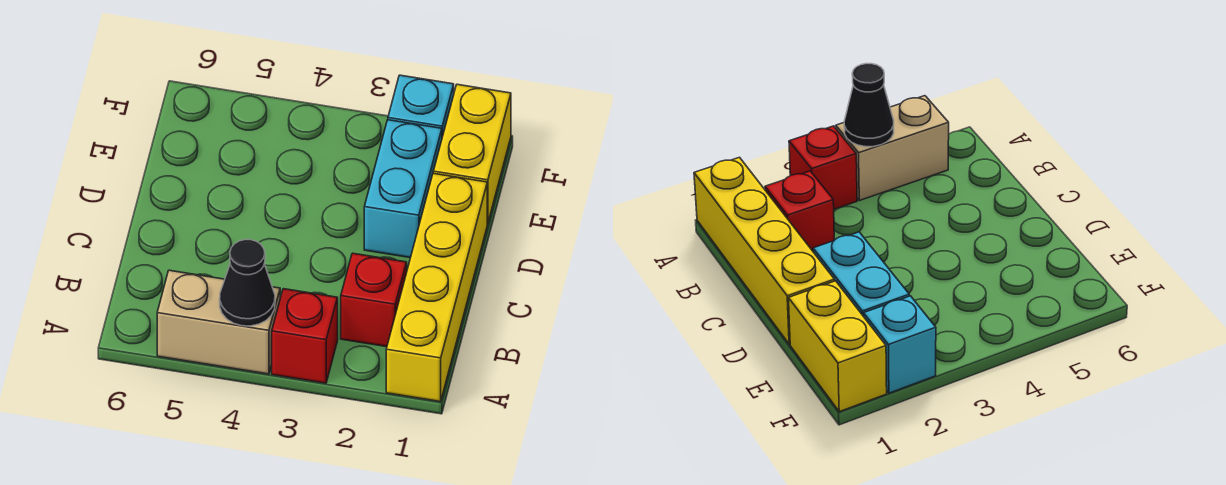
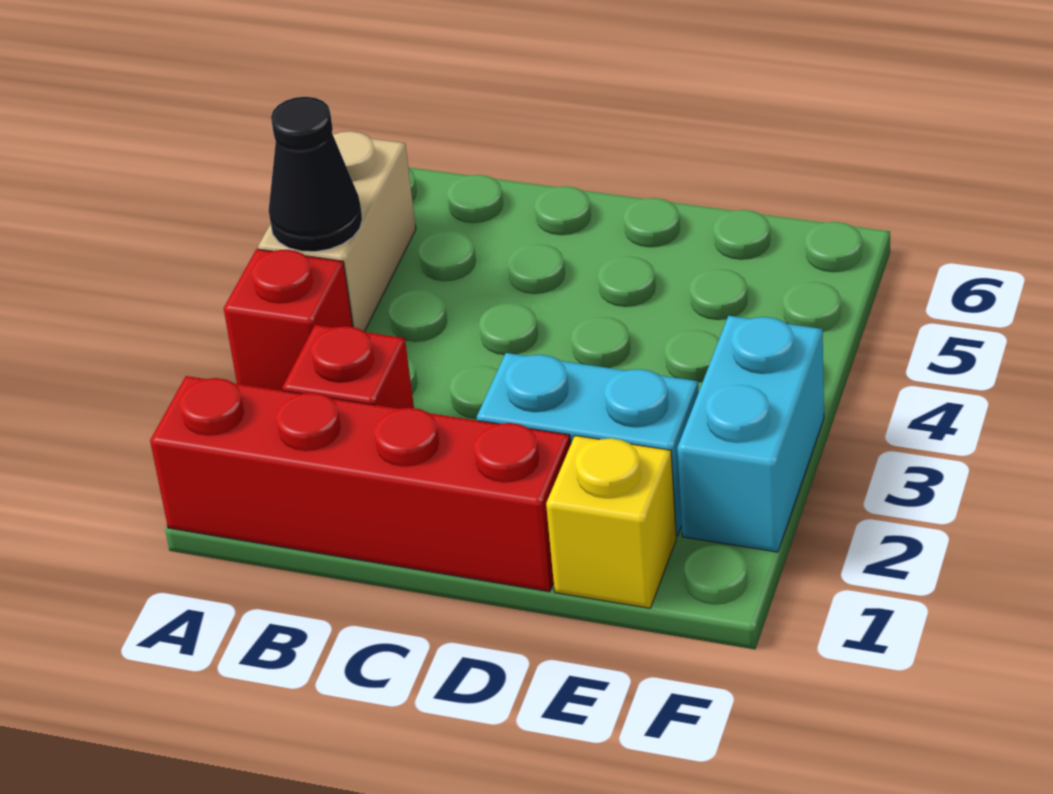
yellow 1x4 brick [386,173,487,402] -> red 1x4 brick [150,376,571,592]
yellow 1x2 brick [433,84,511,224] -> yellow 1x1 brick [546,436,676,608]
cyan 1x1 brick [388,75,454,137] -> cyan 1x2 brick [677,316,824,552]

